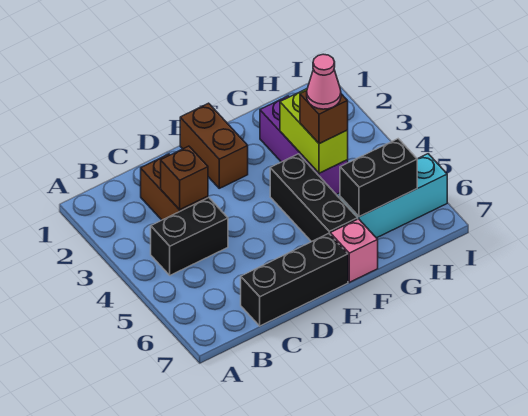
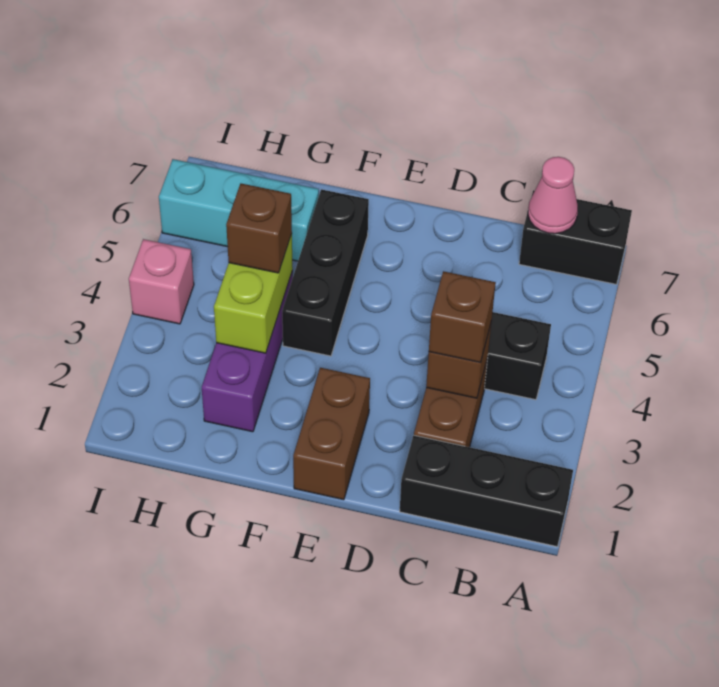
none -> brown 1x1 brick [429,271,496,363]
black 1x3 brick [241,233,348,326] -> black 1x3 brick moved to [400,435,573,547]
pink 1x1 brick [330,219,378,282] -> pink 1x1 brick moved to [129,239,194,324]
pink 1x1 cone [307,54,341,109] -> pink 1x1 cone moved to [528,157,578,234]
black 1x2 brick [340,139,417,217] -> black 1x2 brick moved to [519,190,632,284]

